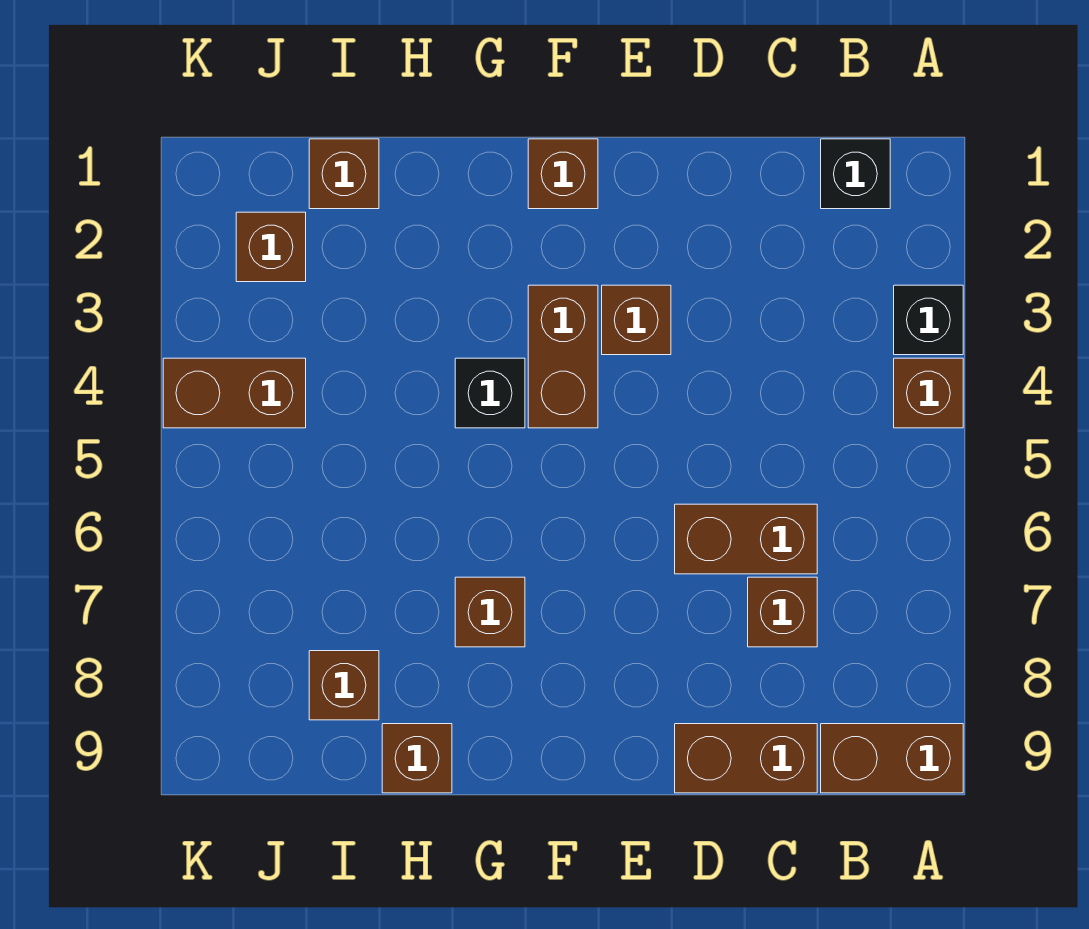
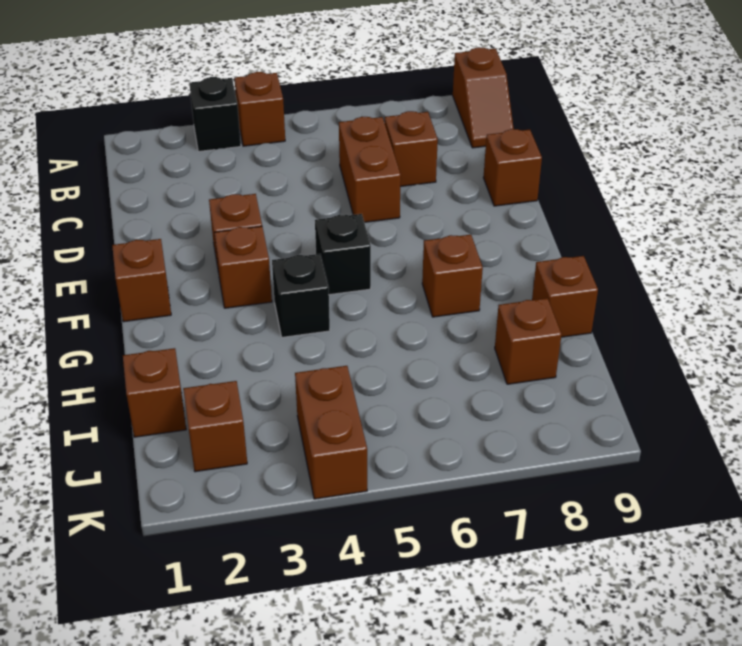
brown 1x2 brick [821,724,963,793] -> brown 1x2 slope [453,47,514,148]
black 1x1 brick [821,139,890,209] -> black 1x1 brick moved to [315,214,371,295]
brown 1x2 brick [675,724,817,793] -> brown 1x1 brick [483,129,542,206]
brown 1x2 brick [528,285,598,428] -> brown 1x1 brick [214,226,272,308]

